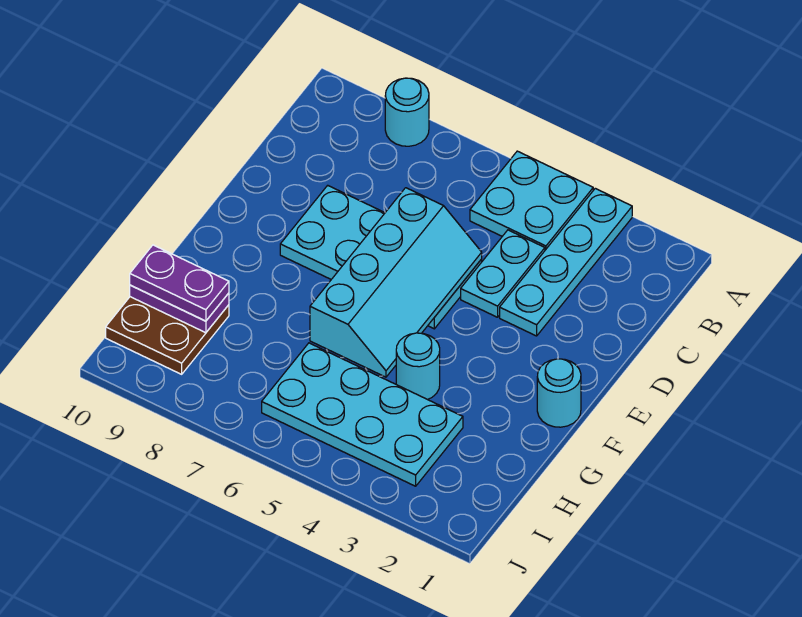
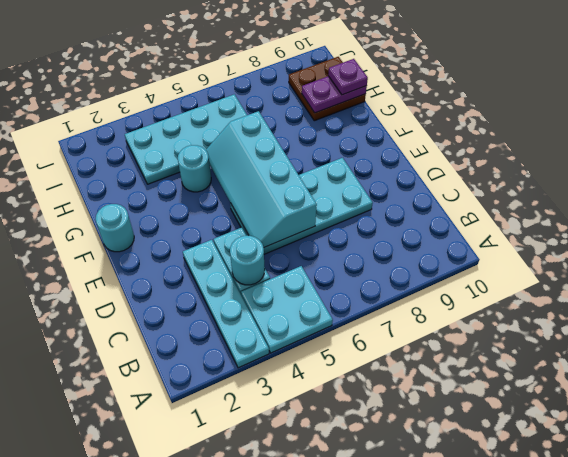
cyan 1x1 round brick [385,78,429,146] -> cyan 1x1 round brick moved to [230,236,265,285]
purple 1x2 plate [130,245,229,321] -> purple 1x1 plate [328,59,368,95]

